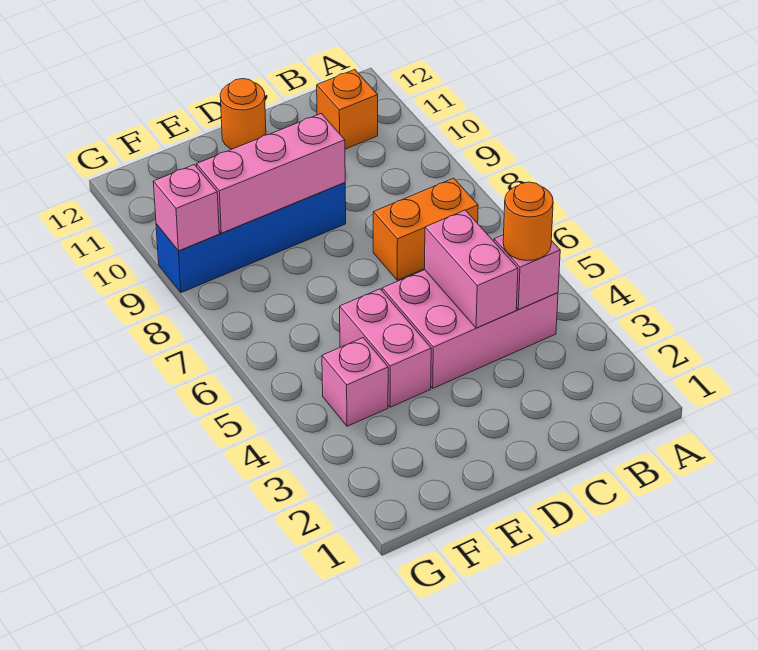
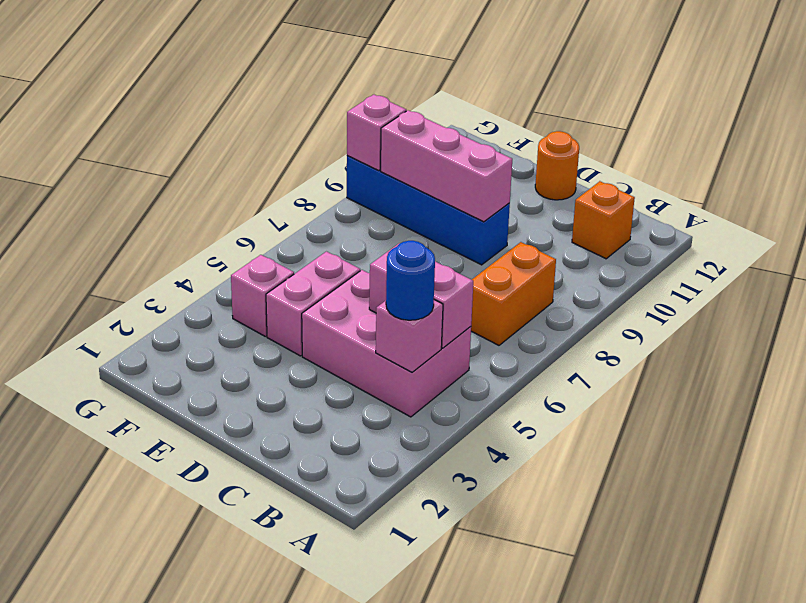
orange 1x1 round brick [503,182,553,261] -> blue 1x1 round brick [386,241,435,320]
orange 1x2 brick [373,178,478,280] -> orange 1x2 brick turned to [471,242,556,345]
pink 1x2 brick [425,210,518,328] -> pink 1x2 brick turned to [369,244,473,348]

